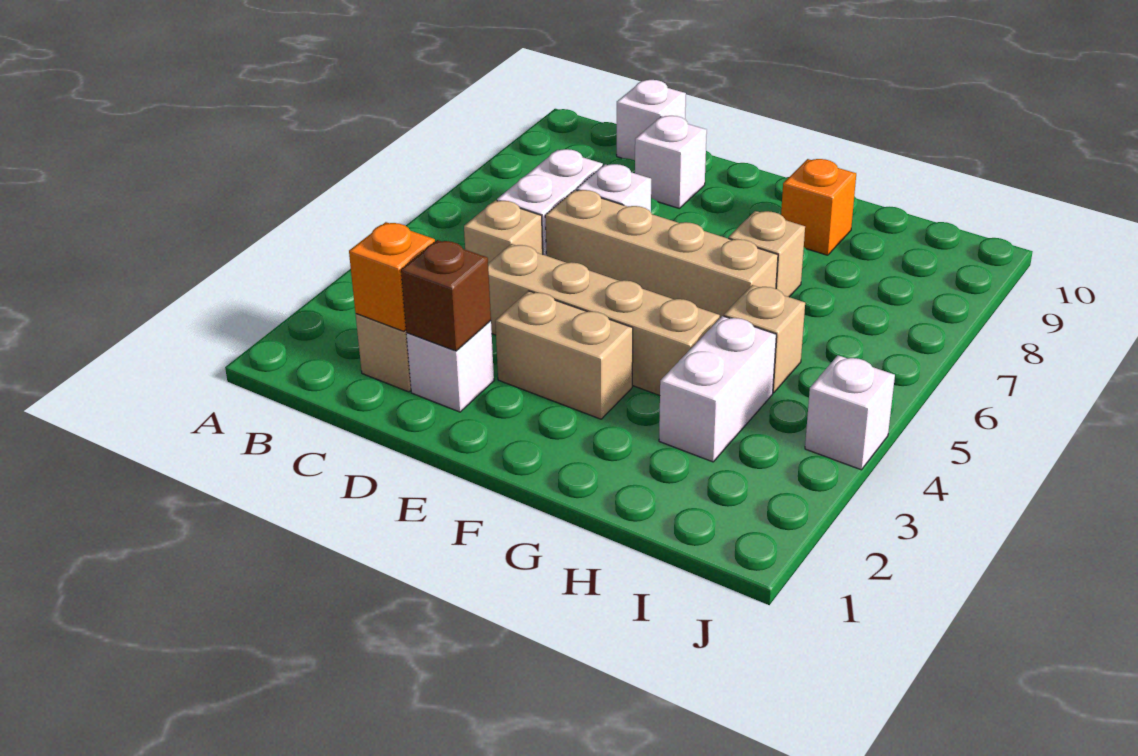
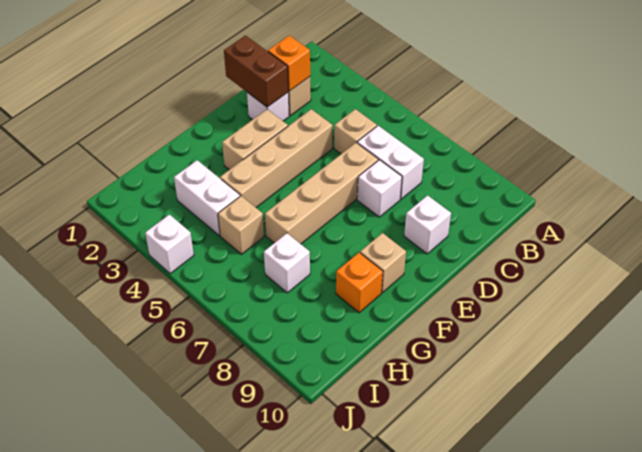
white 1x1 brick [617,80,686,160] -> white 1x1 brick moved to [264,233,310,293]
brown 1x1 brick [401,240,491,351] -> brown 1x2 brick [224,36,288,107]
tan 1x1 brick [728,211,805,297] -> tan 1x1 brick moved to [360,233,406,293]

